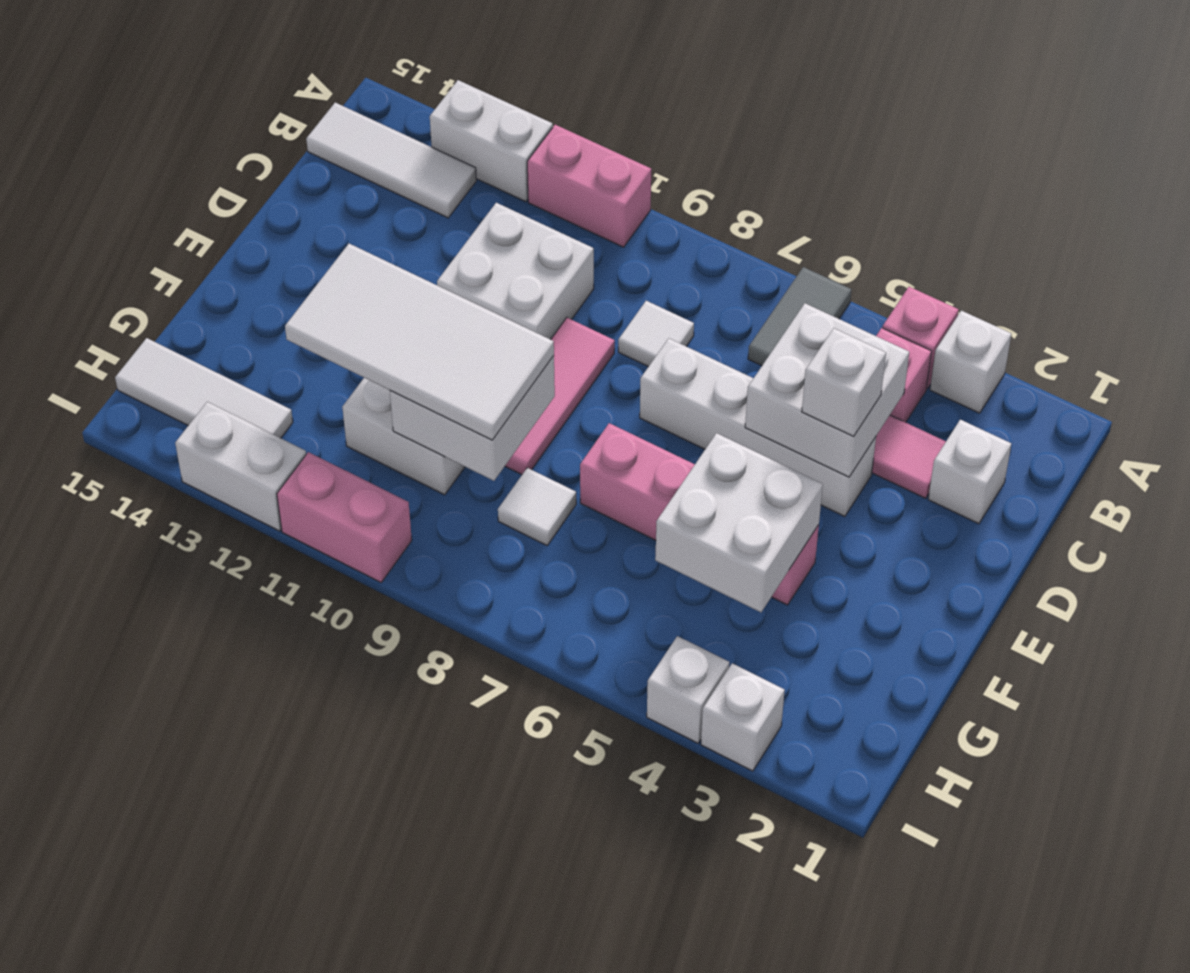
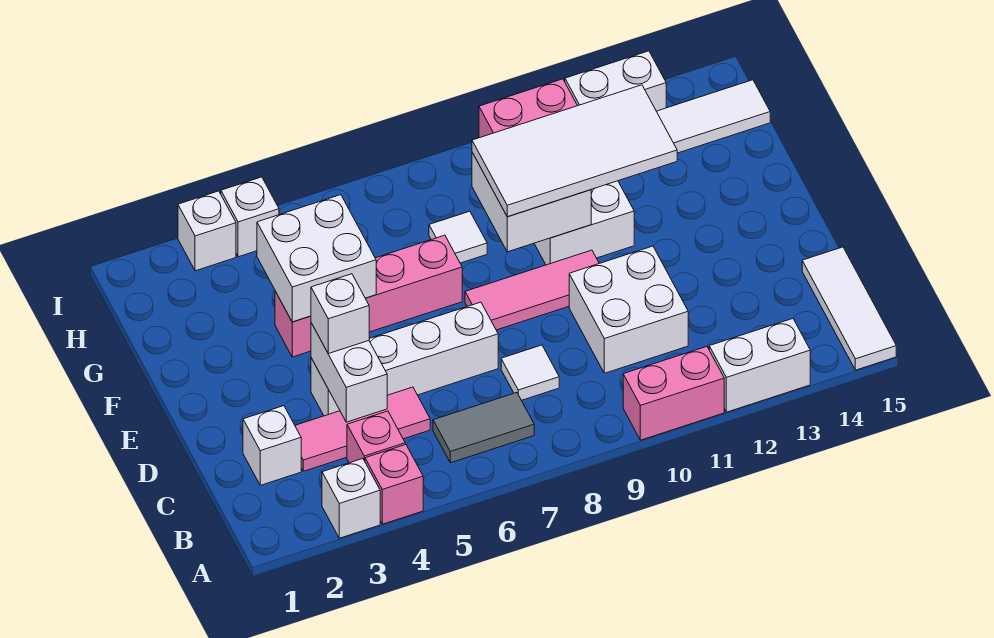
grey 1x2 tile [748,267,852,366] -> grey 1x2 tile turned to [433,393,534,463]
white 1x3 tile [306,103,476,218] -> white 1x3 tile turned to [802,247,896,370]
white 2x2 brick [745,303,909,477] -> white 1x2 brick [311,323,387,422]
pink 1x3 tile [505,318,615,475] -> pink 1x3 tile turned to [465,250,599,330]

